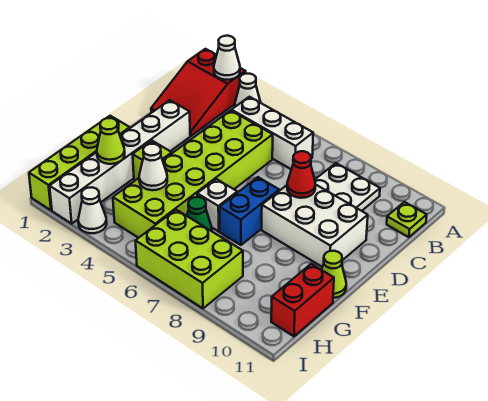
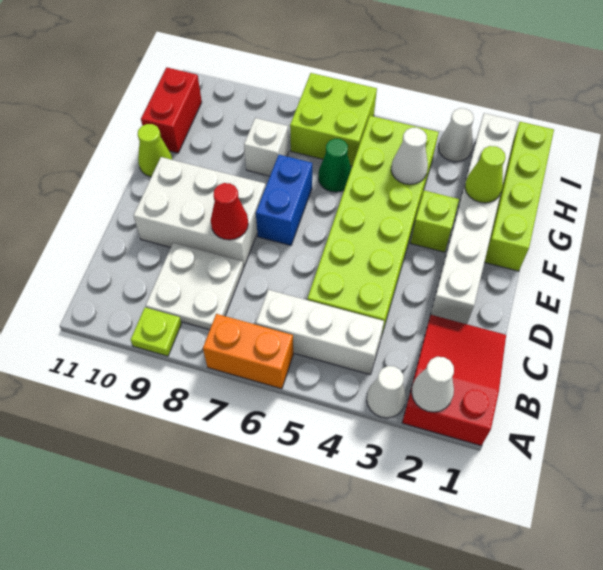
none -> orange 1x2 brick [203,314,293,389]
lime 1x1 plate [387,202,427,237] -> lime 1x1 plate moved to [131,308,182,356]
white 1x1 brick [197,179,237,231] -> white 1x1 brick moved to [244,118,288,176]
lime 2x3 brick [135,210,243,308] -> lime 2x2 brick [290,73,377,166]

